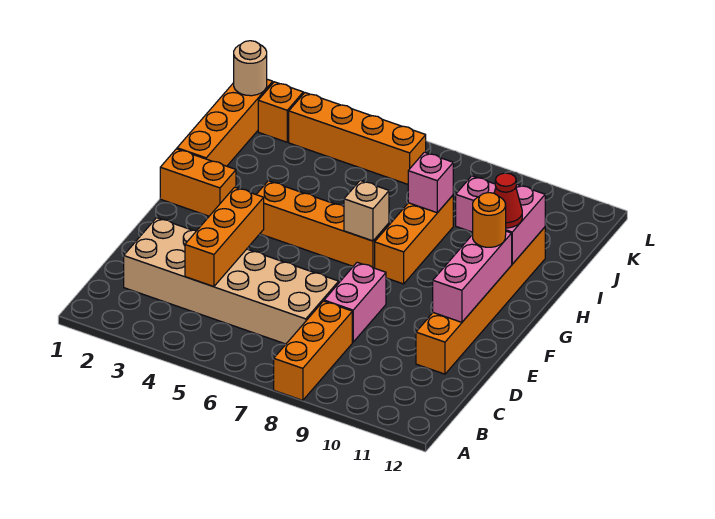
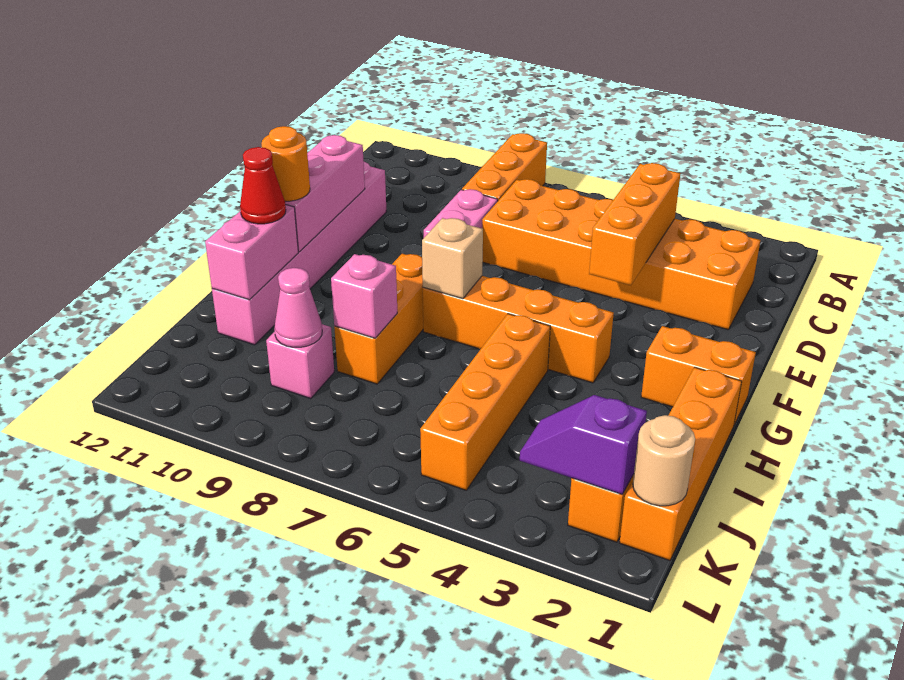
tan 2x6 brick [124,218,339,344] -> orange 2x6 brick [482,179,760,330]
orange 1x6 brick [416,227,545,374] -> pink 1x6 brick [212,162,387,345]
none -> pink 1x1 cone [274,268,322,347]
none -> purple 1x2 slope [520,395,647,494]
orange 1x4 brick [289,93,426,184] -> orange 1x4 brick turned to [420,314,550,490]

